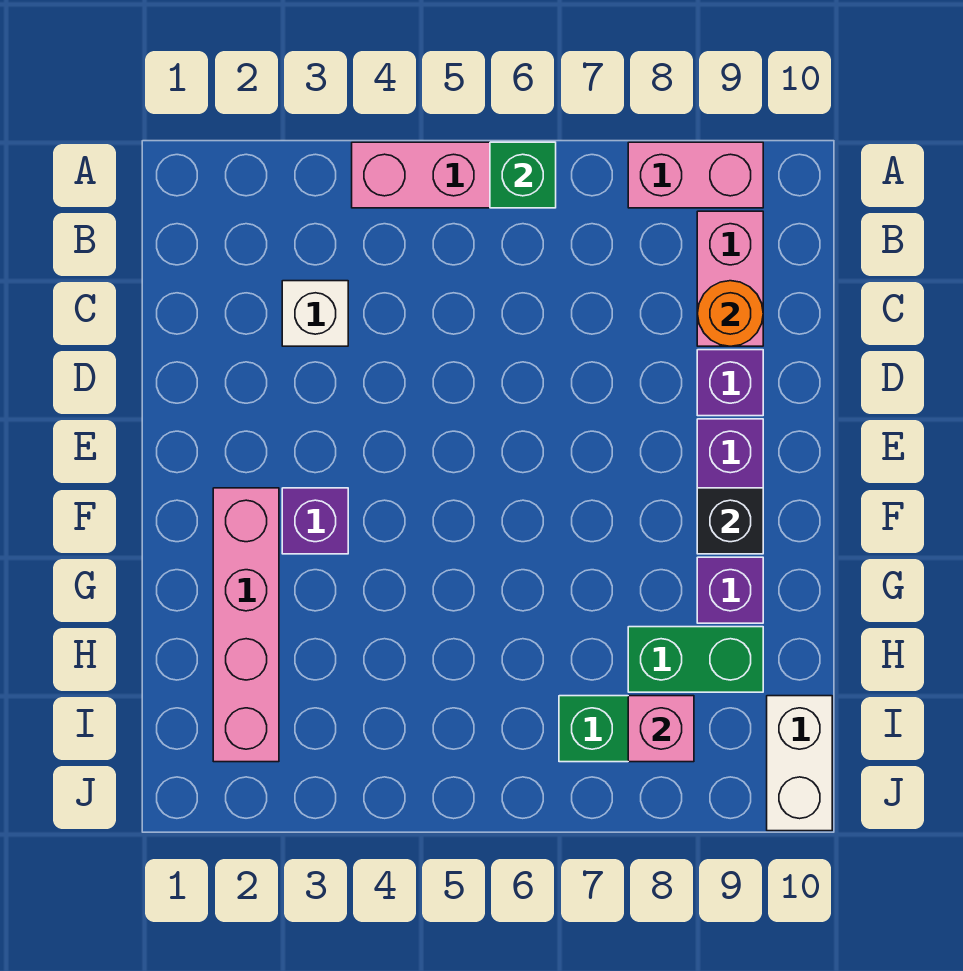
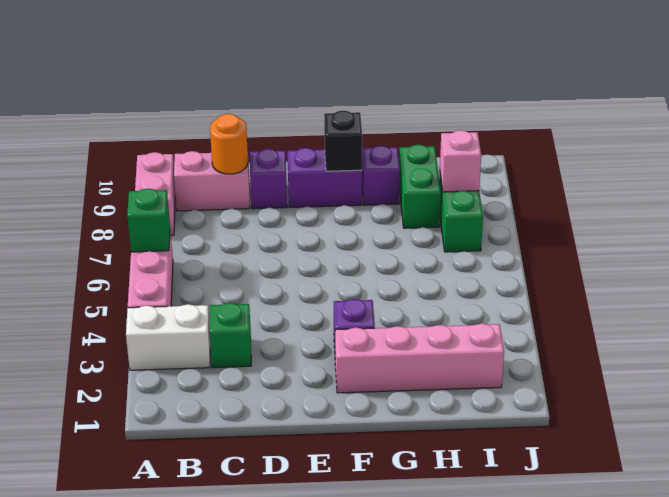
white 1x1 brick [282,281,348,346] -> green 1x1 brick [210,303,251,368]
white 1x2 brick [767,696,832,831] -> white 1x2 brick moved to [126,304,210,370]

